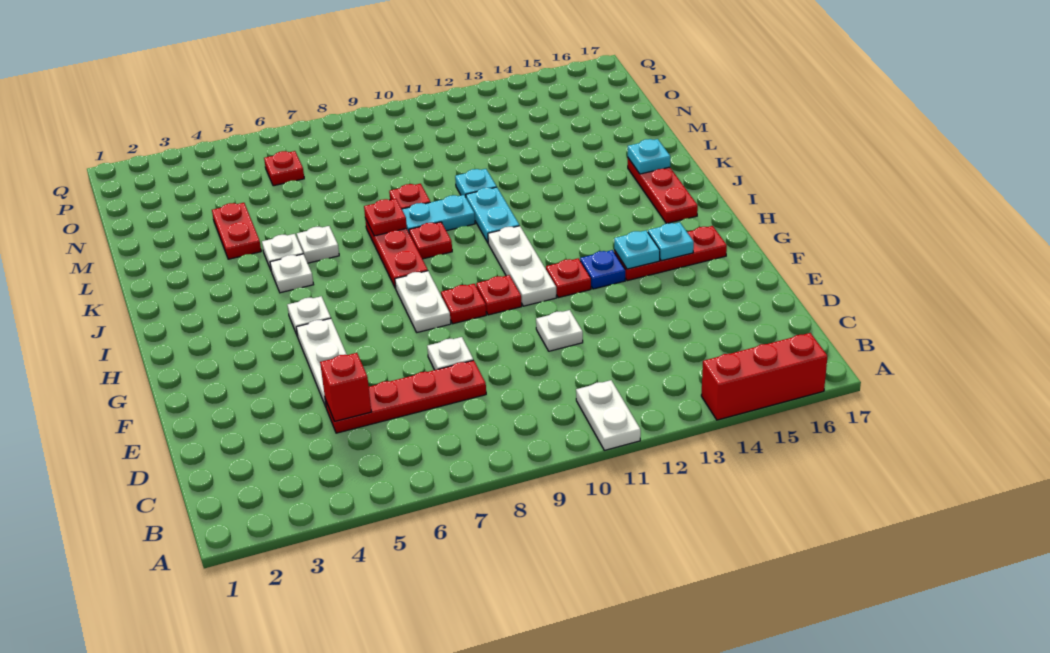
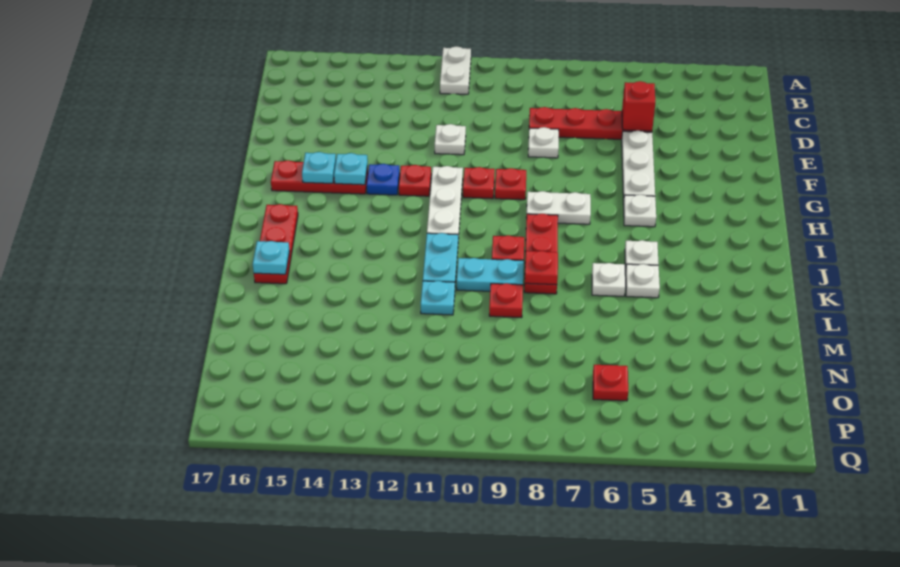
red 1x3 brick [701,333,827,420] -> none
white 1x2 plate [395,271,451,332] -> white 1x2 plate turned to [526,191,591,224]
red 1x2 plate [212,203,261,259] -> none

